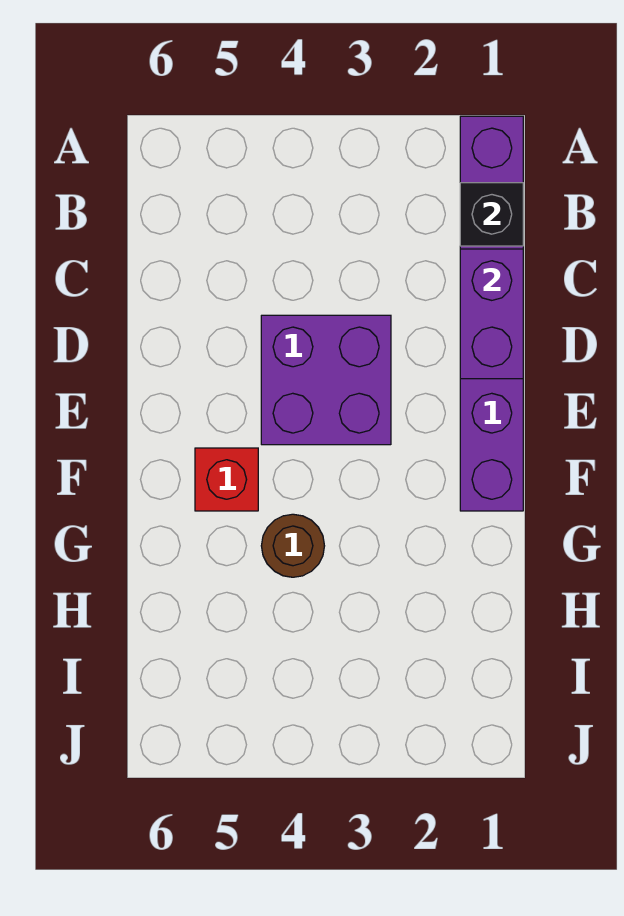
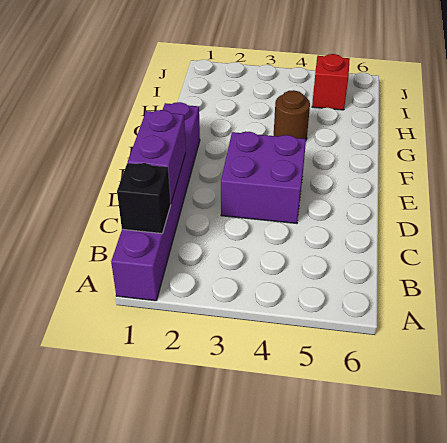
red 1x1 brick [195,448,258,511] -> red 1x1 brick moved to [312,54,350,110]

